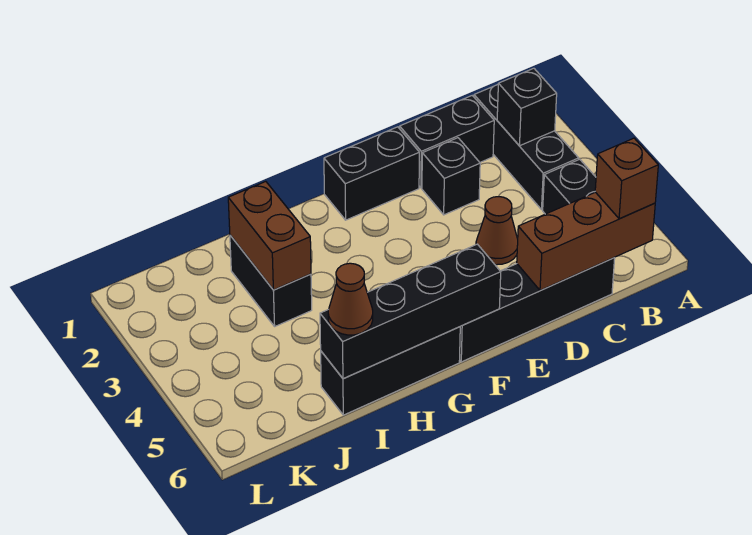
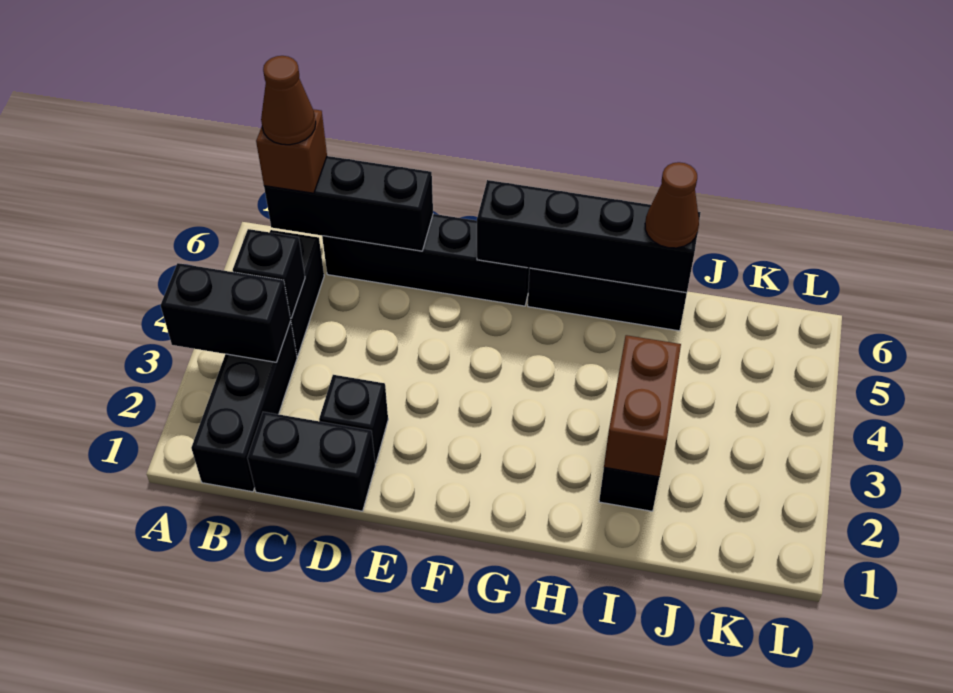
black 1x1 brick [497,68,557,146] -> black 1x1 brick moved to [233,229,305,318]
brown 1x3 brick [517,192,655,291] -> black 1x3 brick [264,156,433,251]
brown 1x1 cone [476,197,518,265] -> brown 1x1 cone moved to [261,56,316,145]
black 1x2 brick [324,127,419,220] -> black 1x2 brick moved to [161,263,291,362]

